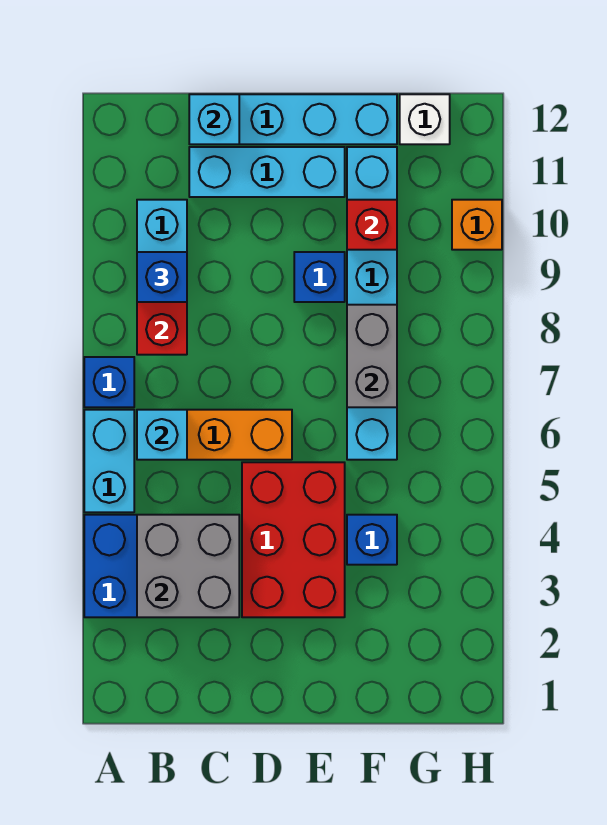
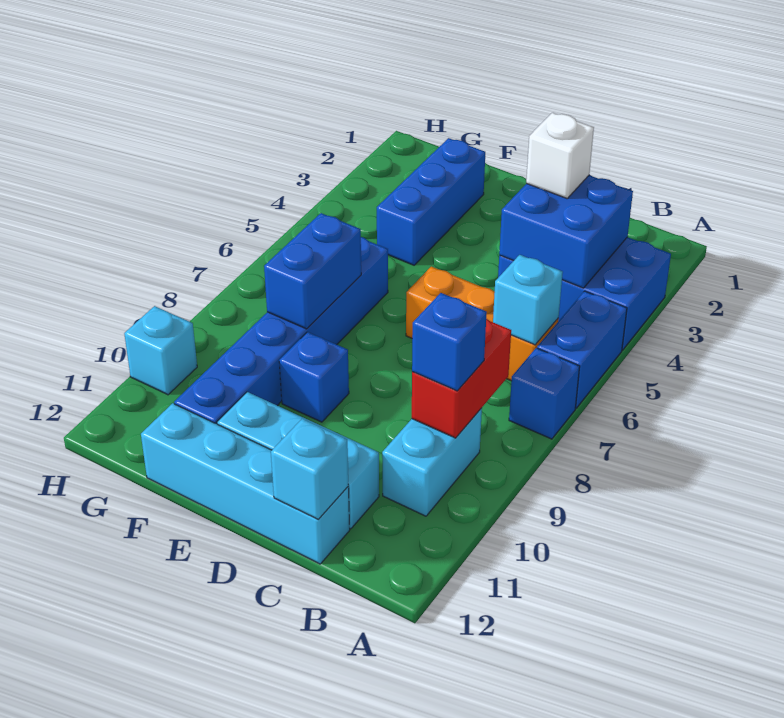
cyan 1x2 brick [84,410,134,512] -> blue 1x2 brick [537,291,627,408]
grey 2x2 brick [137,515,239,617] -> blue 2x2 brick [499,175,633,288]
red 2x3 brick [242,462,345,617] -> none
blue 1x1 brick [347,515,397,565] -> blue 1x3 brick [377,138,485,265]
cyan 1x6 brick [347,147,397,460] -> blue 1x6 brick [174,237,388,424]
grey 1x2 brick [347,305,397,407] -> blue 1x2 brick [264,213,361,329]
red 1x1 brick [347,200,397,250] -> none
white 1x1 brick [400,94,450,144] -> white 1x1 brick moved to [526,113,594,198]
orange 1x1 brick [452,200,502,250] -> cyan 1x1 brick [124,306,197,395]

